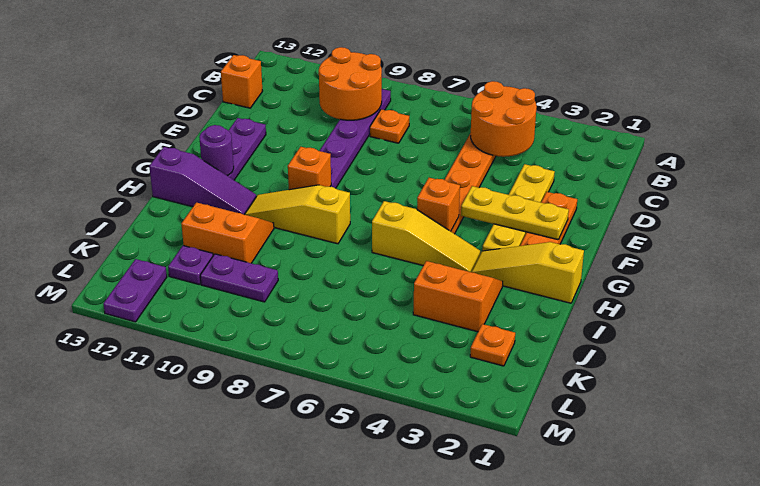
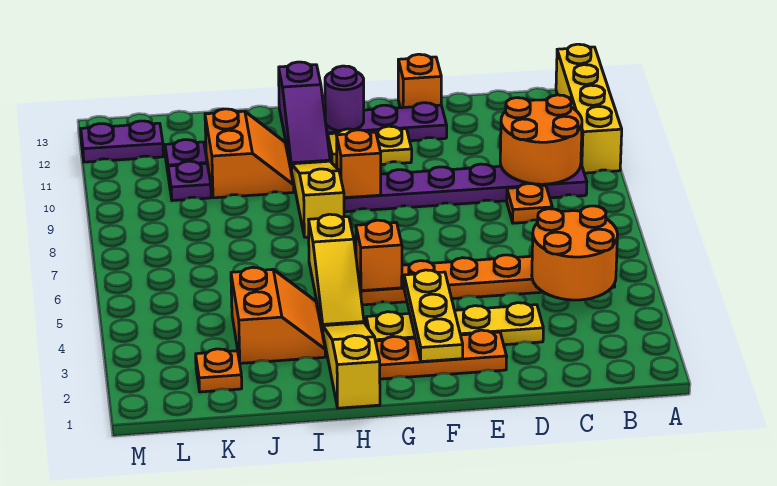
none -> yellow 1x4 brick [556,44,622,173]
orange 1x1 brick [221,55,262,108] -> orange 1x1 brick moved to [398,54,441,108]
none -> yellow 1x2 plate [328,126,412,167]
purple 1x2 plate [200,254,278,302] -> purple 1x1 plate [168,161,211,201]

